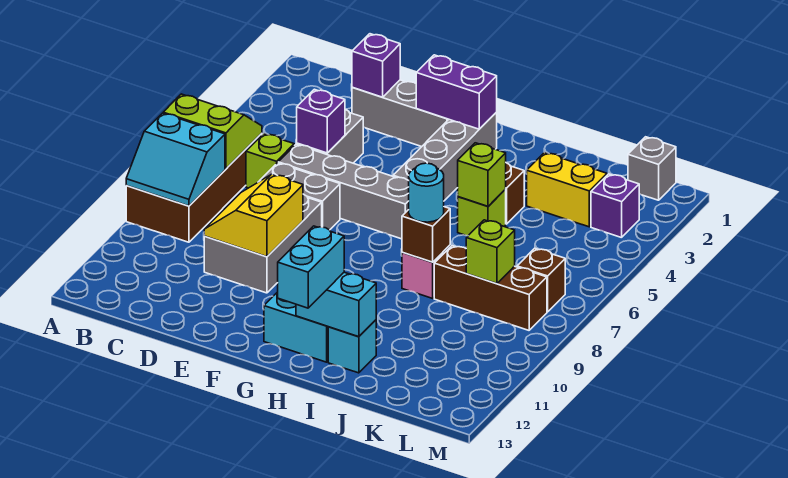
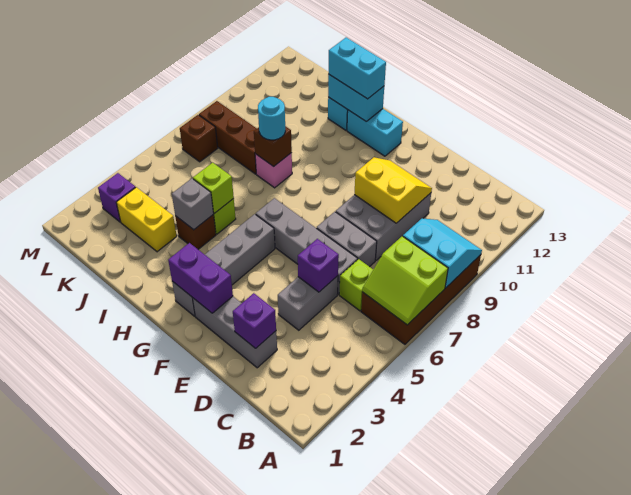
yellow 2x2 slope [204,174,303,257] -> yellow 2x2 slope turned to [354,157,432,223]
cyan 1x2 brick [278,226,344,308] -> cyan 1x2 brick turned to [329,38,386,99]
lime 1x1 brick [466,220,515,283] -> none
grey 1x1 brick [628,137,676,200] -> grey 1x1 brick moved to [172,178,213,230]

